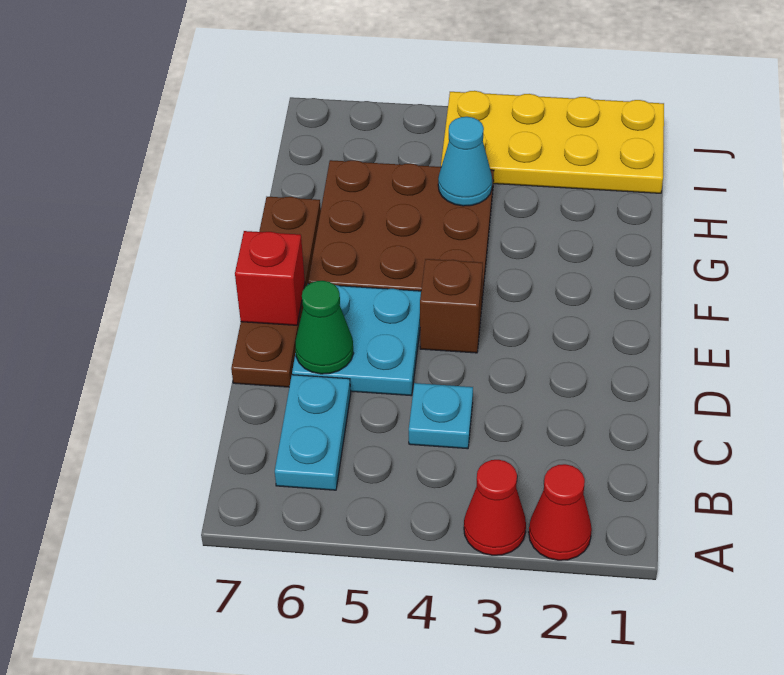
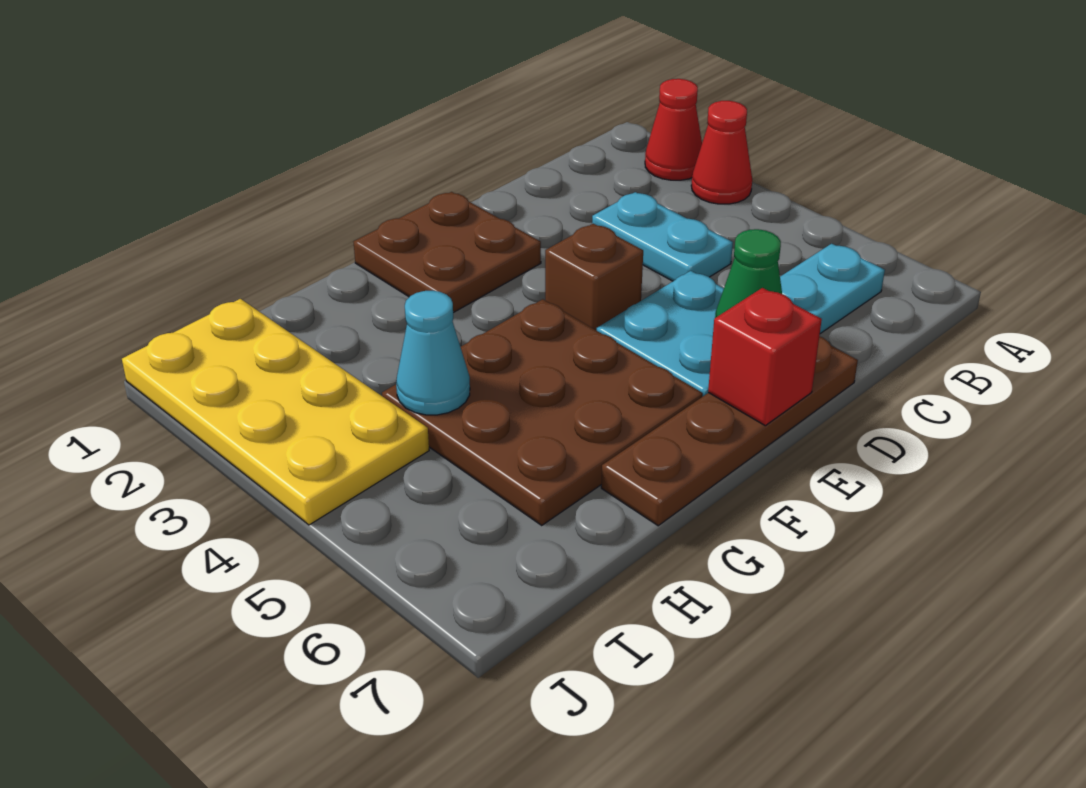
cyan 1x1 plate [409,383,473,449] -> cyan 1x2 plate [592,192,733,281]
none -> brown 2x2 plate [354,192,541,313]

